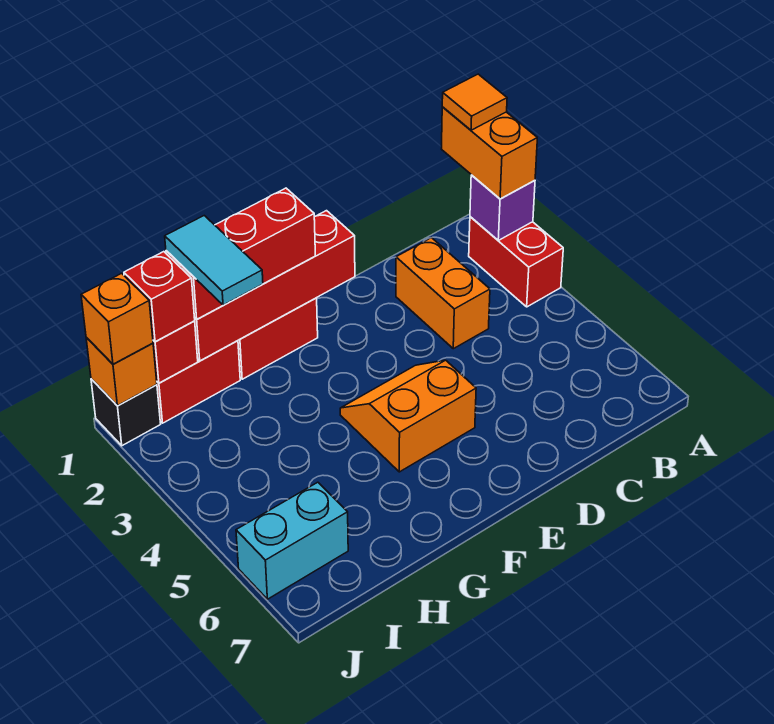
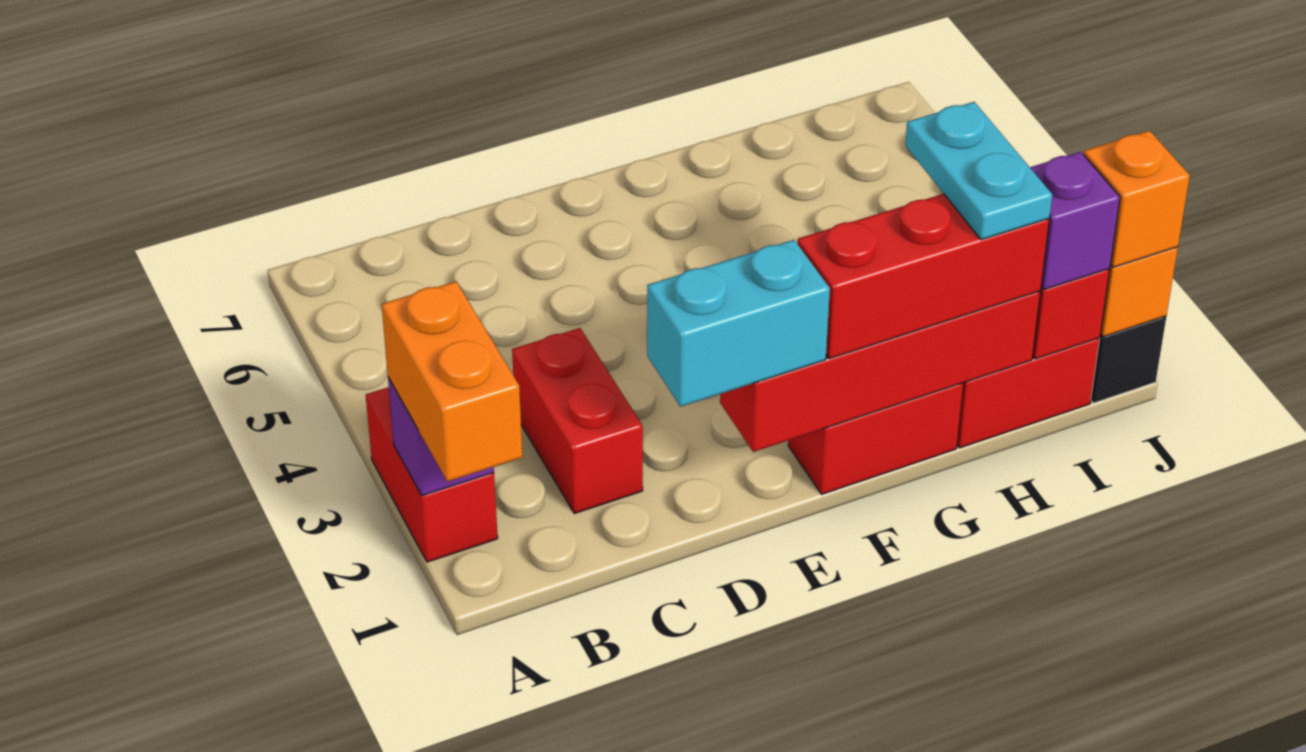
orange 1x1 tile [442,74,507,130] -> none
orange 1x2 brick [396,238,490,349] -> red 1x2 brick [512,328,643,514]
orange 2x2 slope [340,360,476,472] -> none
cyan 1x2 tile [165,216,263,305] -> cyan 1x2 plate [905,102,1052,240]
red 1x1 brick [124,252,195,342] -> purple 1x1 brick [1030,152,1120,290]
cyan 1x2 brick [236,482,348,599] -> cyan 1x2 brick moved to [647,240,830,407]

